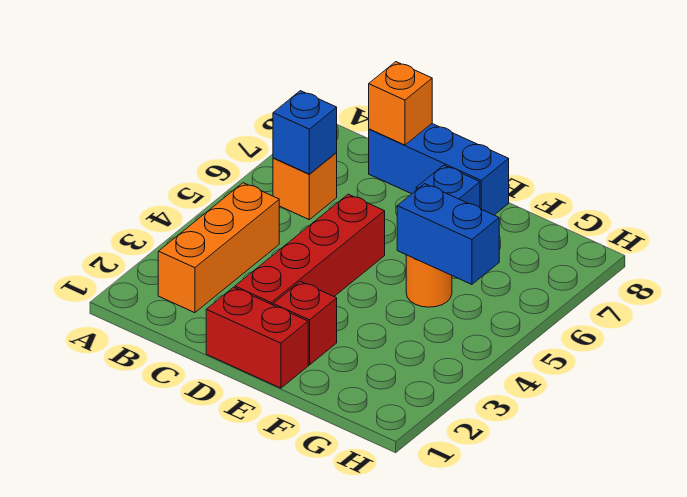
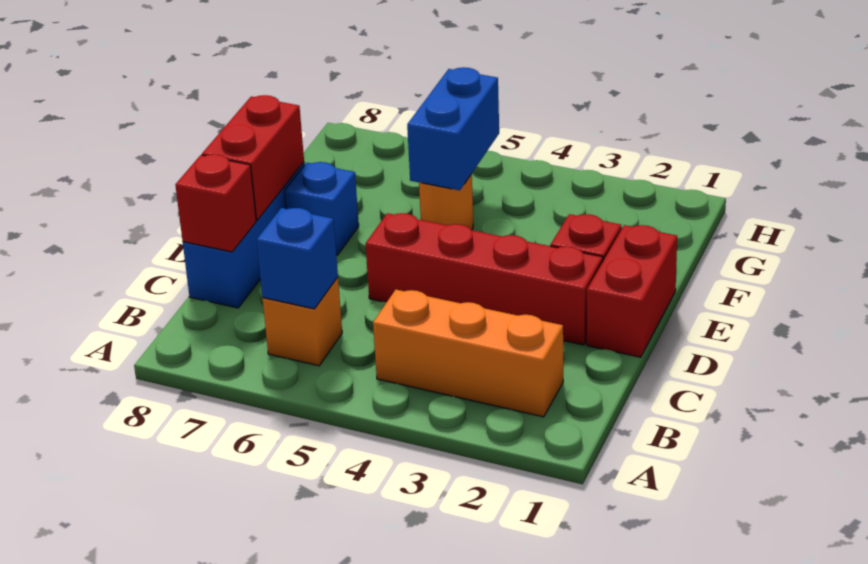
orange 1x1 brick [369,62,432,145] -> red 1x1 brick [175,154,256,252]
none -> red 1x2 brick [202,95,304,220]

